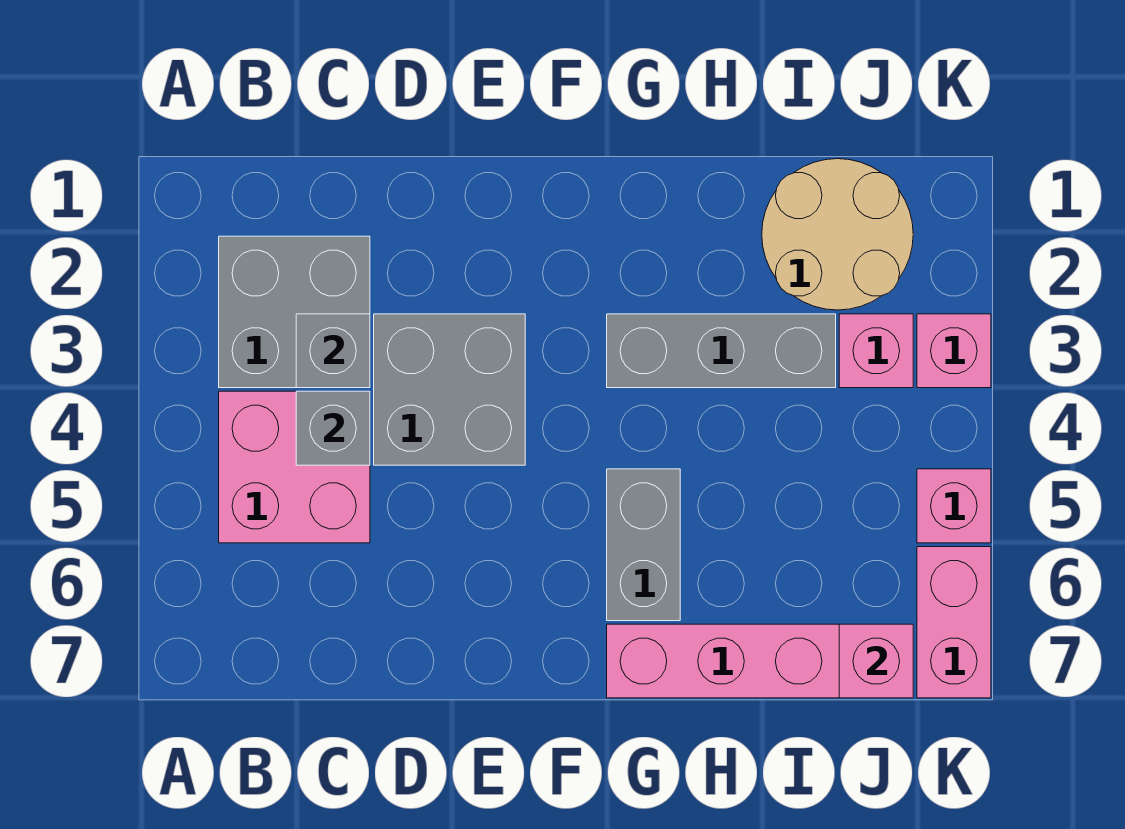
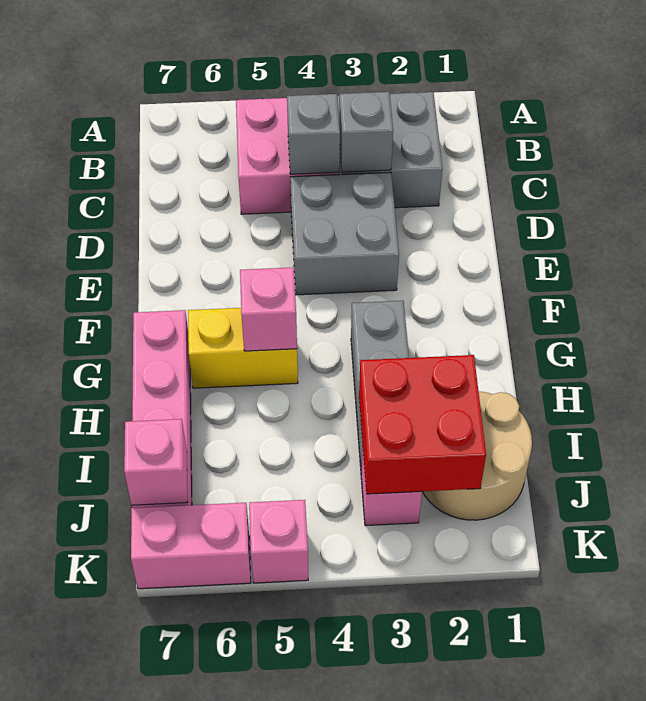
grey 1x2 brick [607,469,680,621] -> yellow 1x2 brick [188,308,298,388]
none -> red 2x2 brick [359,355,486,494]
pink 1x1 brick [917,314,991,388] -> pink 1x1 brick moved to [240,267,297,351]

